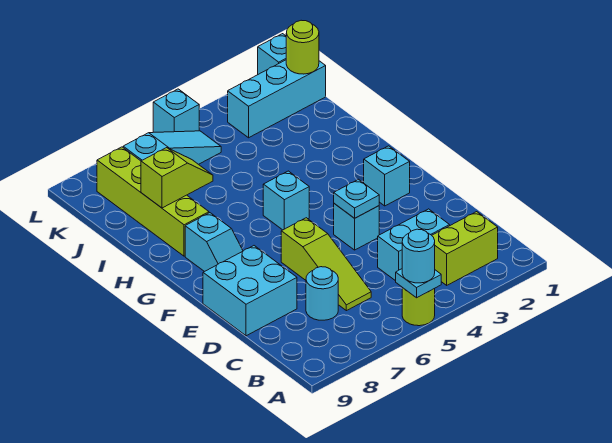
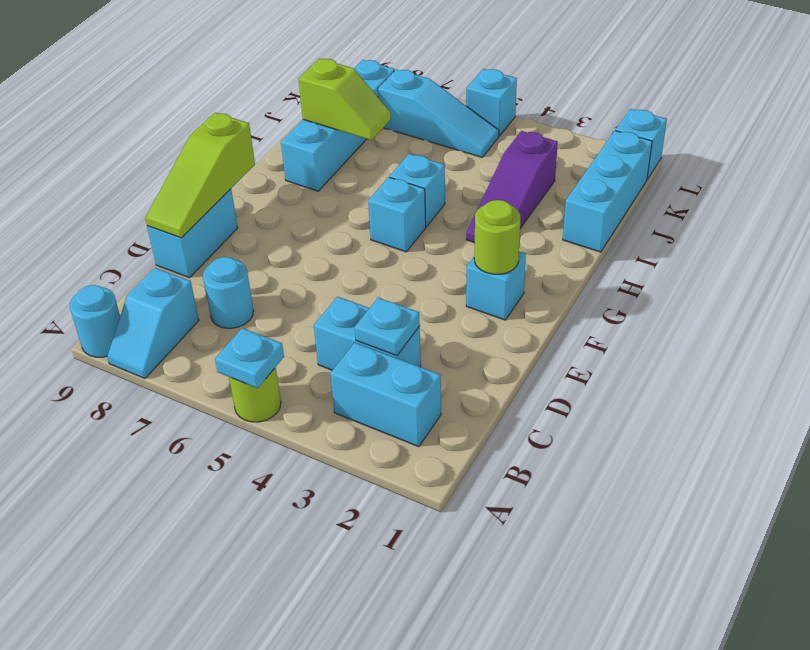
cyan 1x1 round brick [402,229,435,283] -> cyan 1x1 round brick moved to [70,285,120,357]
lime 1x2 brick [432,212,498,285] -> cyan 1x2 brick [330,343,441,447]
lime 1x3 slope [281,218,371,311] -> lime 1x3 slope moved to [145,113,255,238]
cyan 2x2 brick [203,246,297,336] -> cyan 1x2 brick [147,189,238,278]
cyan 1x1 brick [334,204,379,250] -> cyan 1x1 brick moved to [390,154,445,227]
cyan 1x1 plate [334,179,379,218] -> cyan 1x1 plate moved to [355,298,420,356]
cyan 1x2 slope [185,213,243,272] -> cyan 1x2 slope moved to [107,268,199,378]
none -> purple 1x3 slope [466,131,558,243]
lime 1x4 brick [97,147,209,256] -> cyan 1x4 brick [281,60,395,191]
cyan 1x3 brick [228,60,326,138] -> cyan 1x3 brick turned to [563,131,652,252]
lime 1x1 round brick [286,20,319,74] -> lime 1x1 round brick moved to [474,200,520,274]

